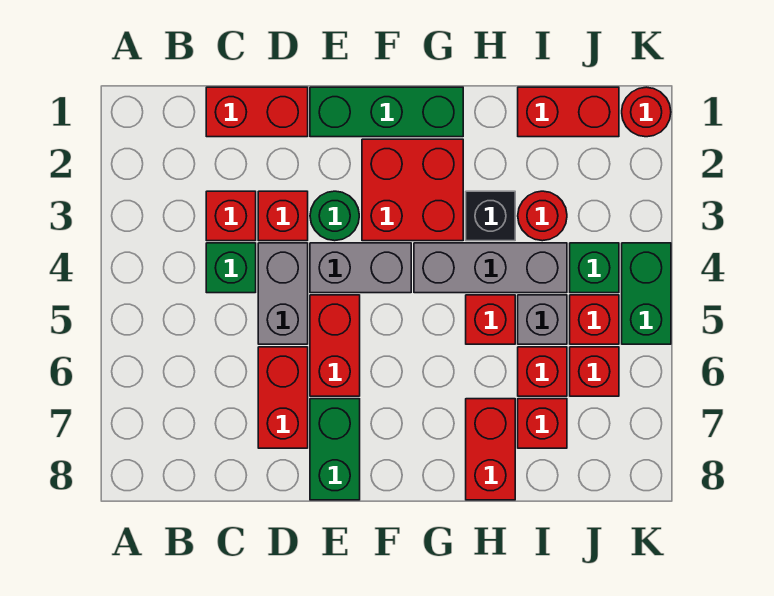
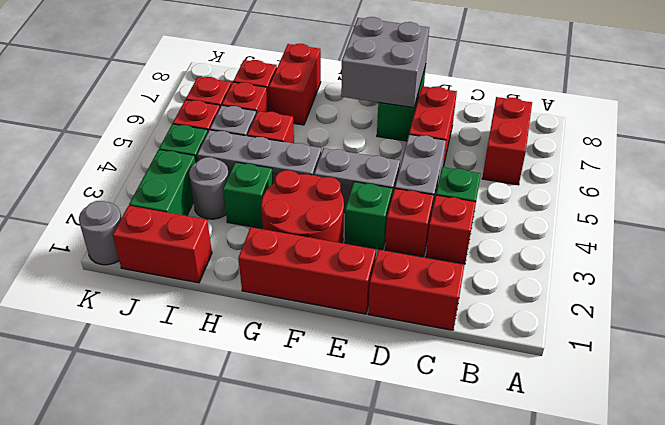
green 1x3 brick [310,87,463,137] -> red 1x3 brick [238,227,376,314]
green 1x1 round brick [310,191,359,241] -> green 1x1 brick [345,182,393,250]
red 1x2 brick [310,295,360,396] -> red 1x2 brick moved to [482,97,532,185]
none -> grey 2x2 brick [341,17,429,108]
red 2x2 brick [362,139,463,241] -> red 2x2 round brick [261,170,344,243]
black 1x1 brick [466,191,515,241] -> green 1x1 brick [223,162,273,229]
red 1x1 round brick [518,191,567,241] -> grey 1x1 round brick [189,157,229,219]
red 1x1 round brick [622,87,671,137] -> grey 1x1 round brick [79,201,121,265]
green 1x2 brick [622,243,671,344] -> green 1x2 brick moved to [129,150,196,216]

